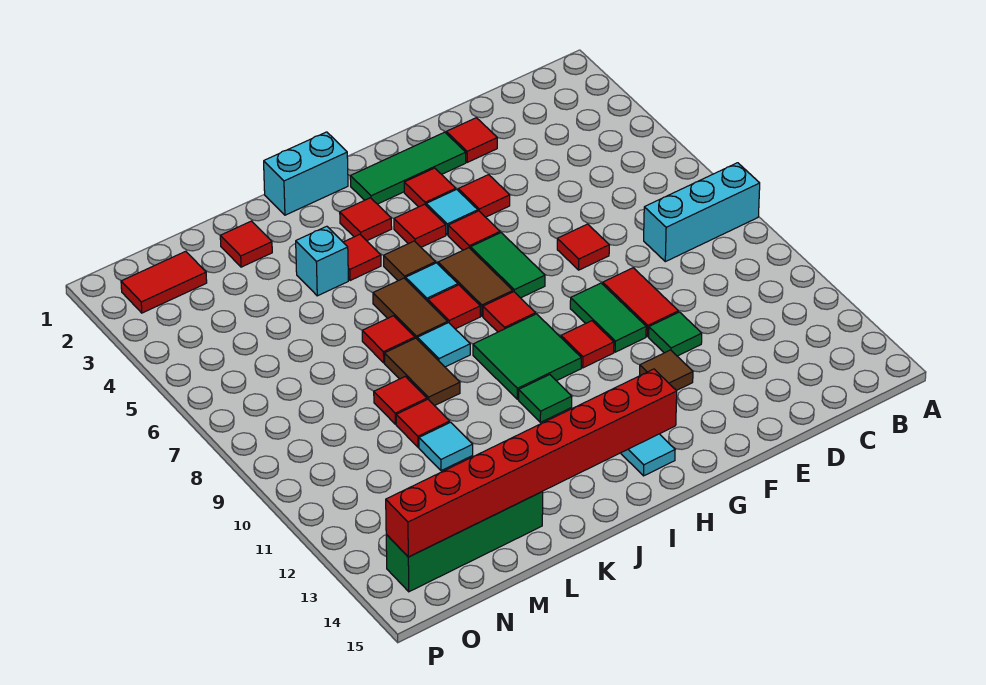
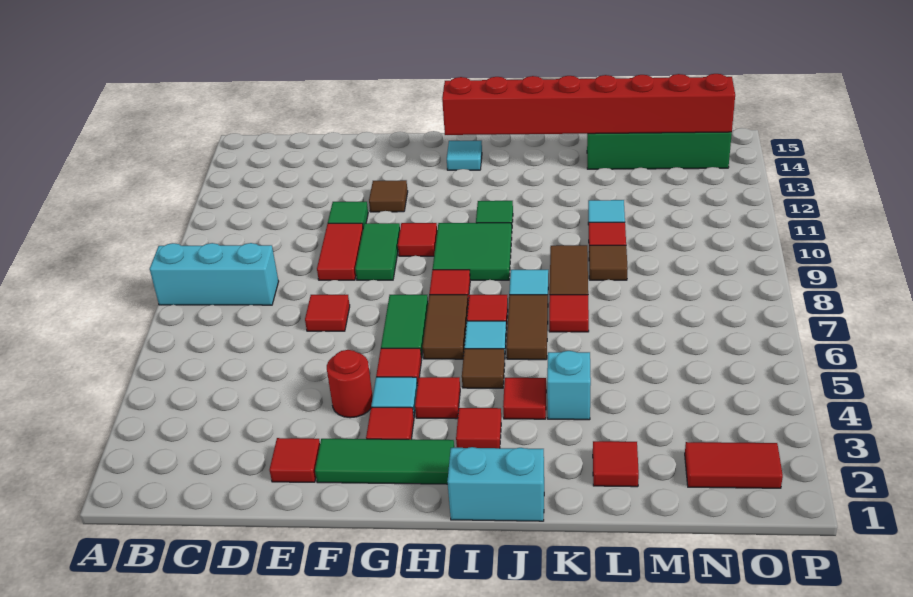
red 1x1 tile [458,175,510,217] -> red 1x1 round brick [327,350,373,418]
red 1x1 tile [374,376,427,424] -> brown 1x1 tile [589,245,628,280]

